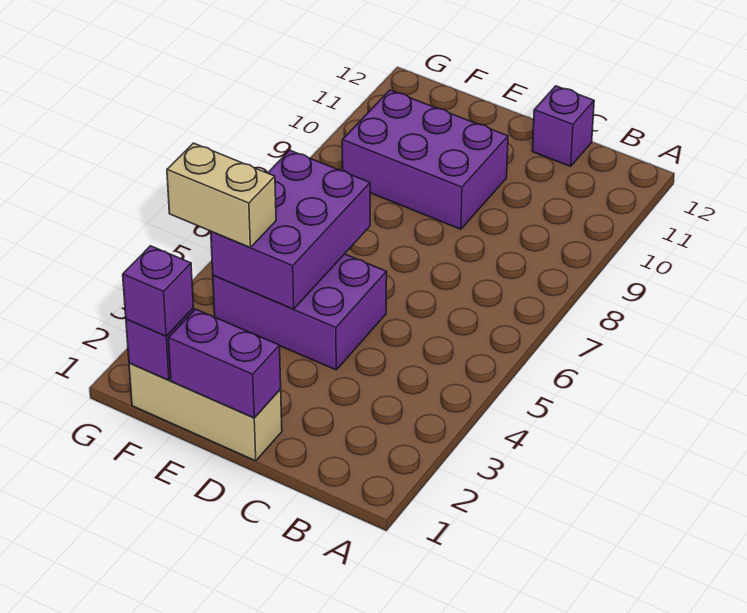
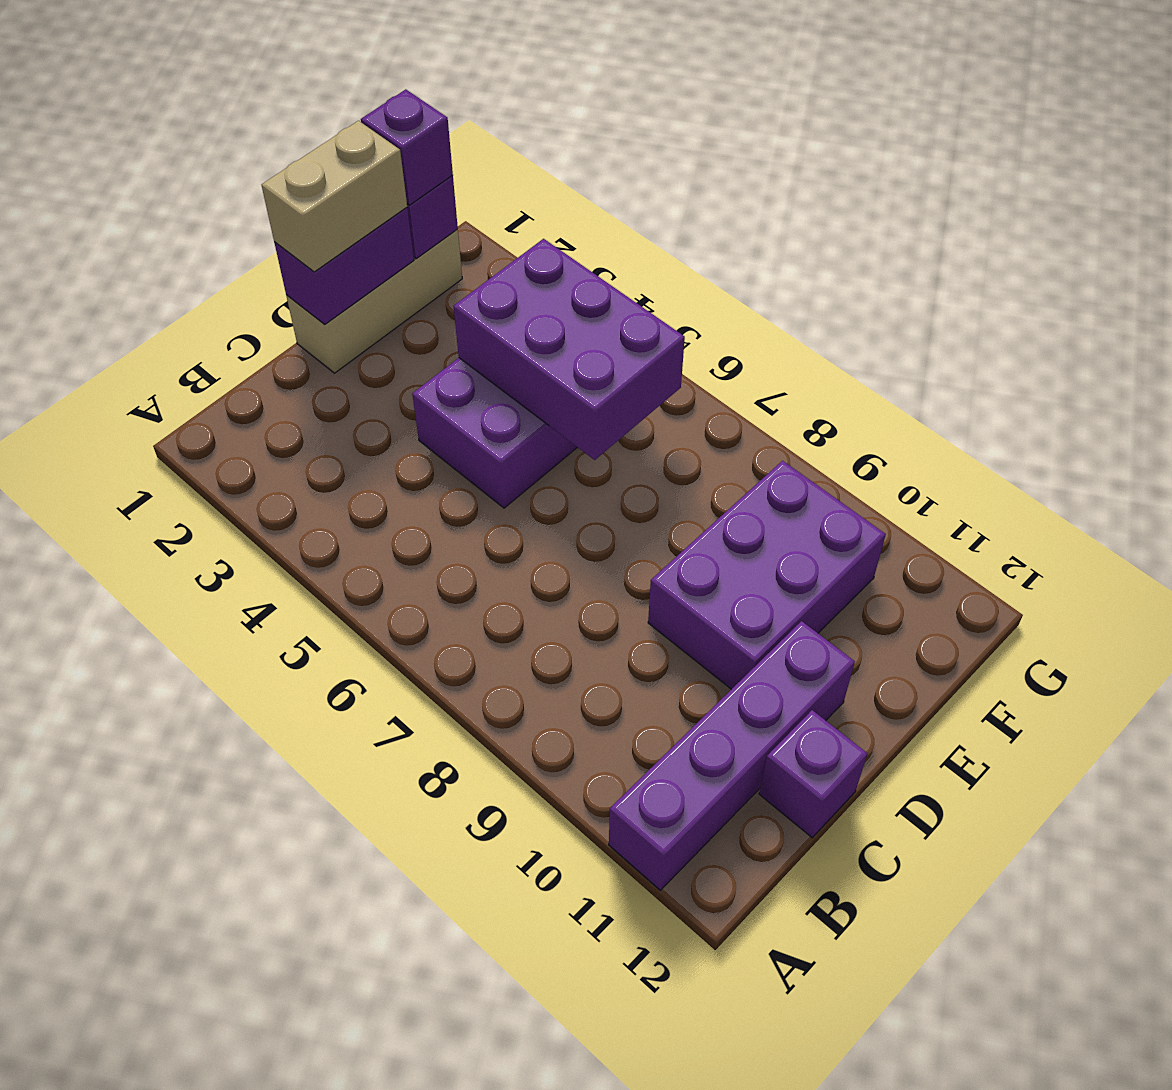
none -> purple 1x4 brick [609,621,855,890]
tan 1x2 brick [167,143,276,248] -> tan 1x2 brick moved to [261,121,407,272]

